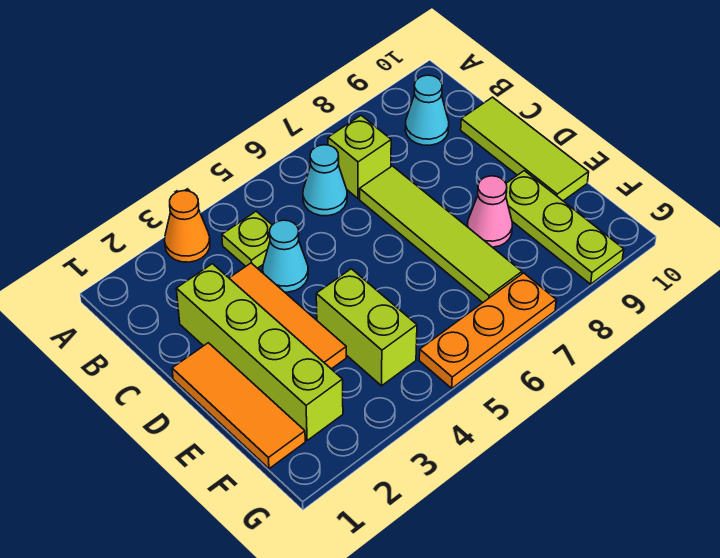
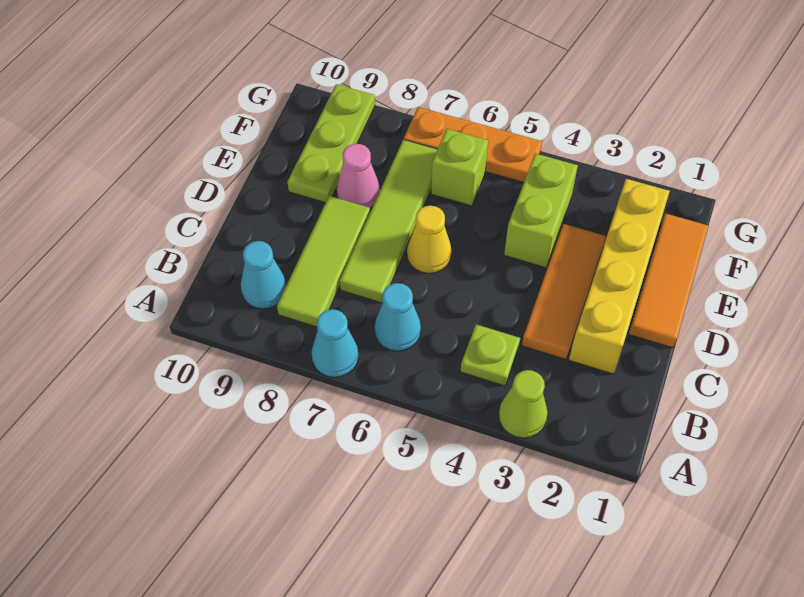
orange 1x1 cone [165,191,210,262] -> lime 1x1 cone [499,370,548,438]
lime 1x1 brick [328,115,391,199] -> lime 1x1 brick moved to [431,129,488,206]
lime 1x4 brick [176,264,343,440] -> yellow 1x4 brick [569,179,670,374]
cyan 1x1 cone [263,220,308,292] -> cyan 1x1 cone moved to [311,309,358,377]
lime 1x3 tile [461,97,589,201] -> lime 1x3 tile moved to [277,196,370,327]
none -> yellow 1x1 cone [407,206,452,273]

